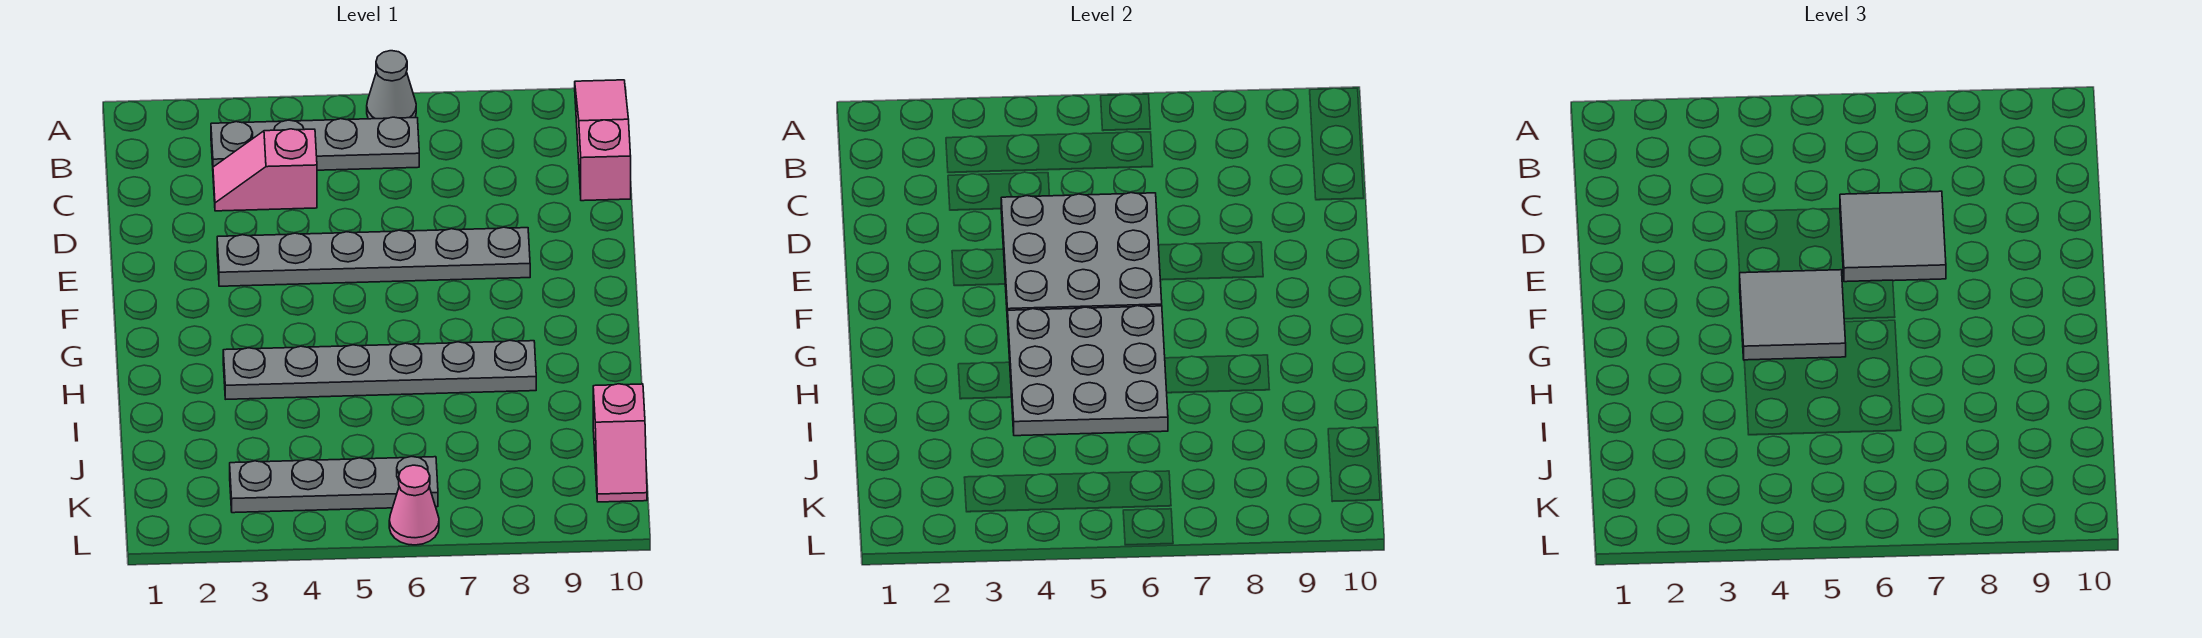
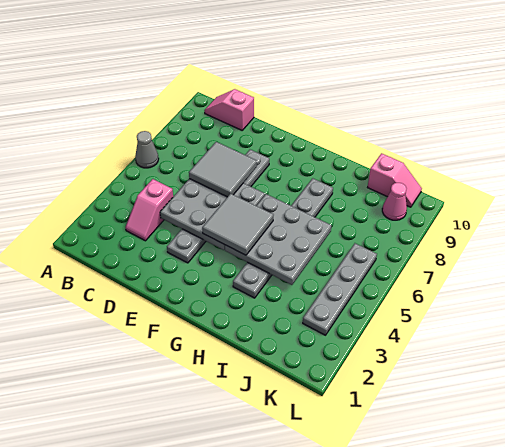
pink 1x3 slope [575,80,631,201] -> pink 1x2 slope [204,89,254,130]
grey 1x4 plate [211,117,419,170] -> none
pink 1x1 cone [389,465,439,545] -> pink 1x1 cone moved to [382,183,407,220]

